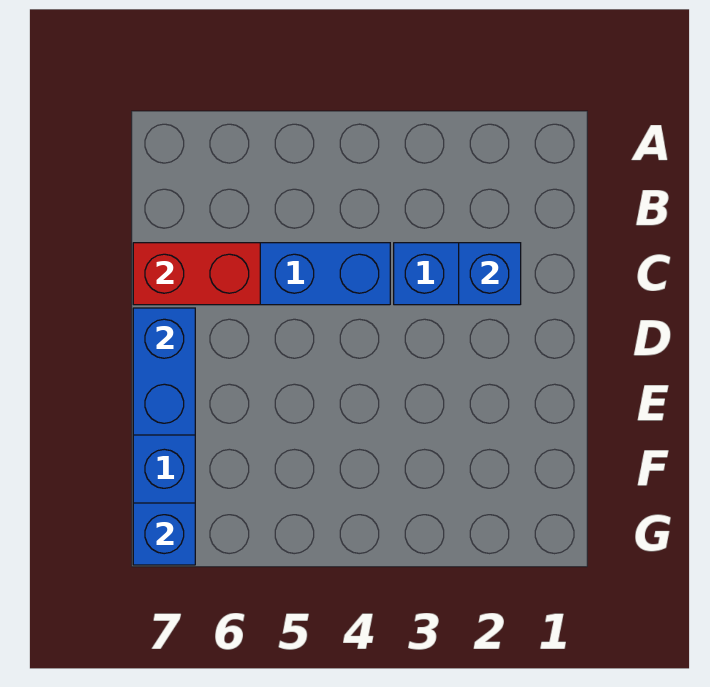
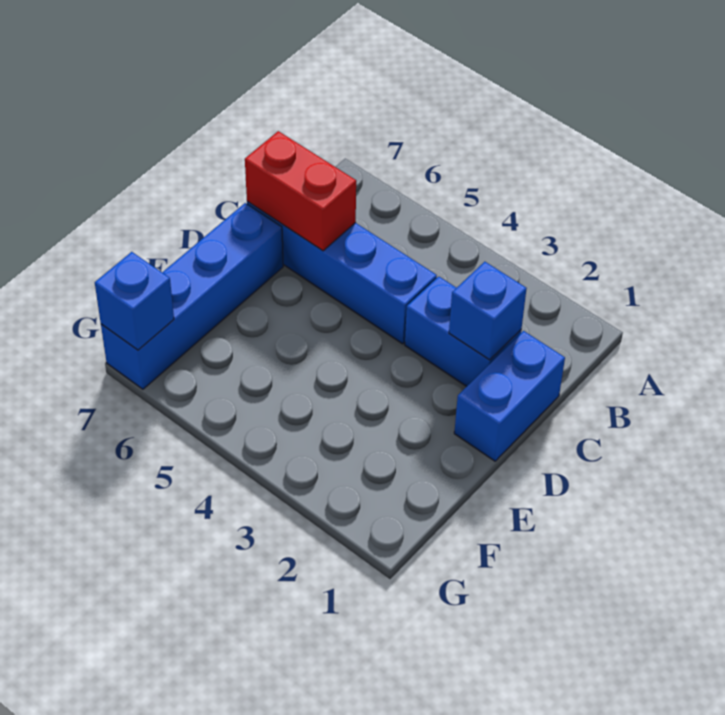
blue 1x2 brick [133,308,195,435] -> blue 1x2 brick moved to [454,331,565,461]

